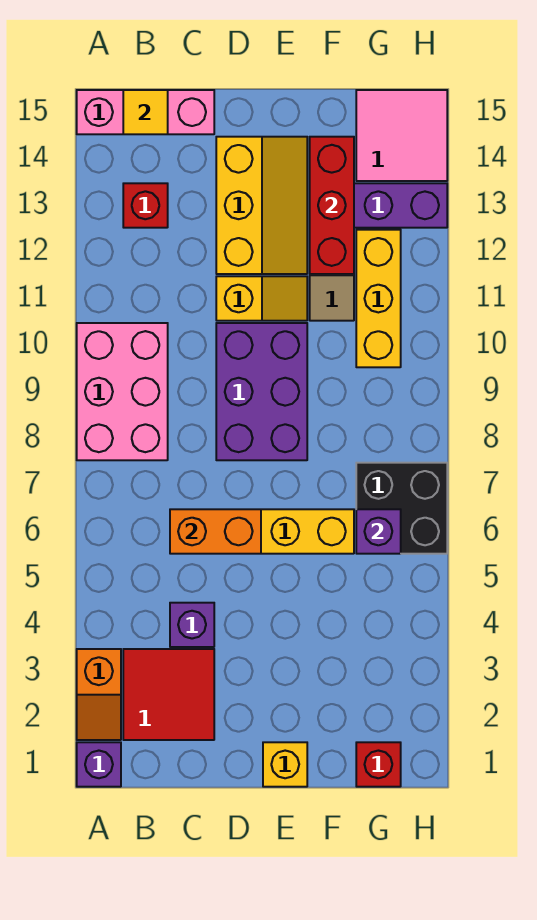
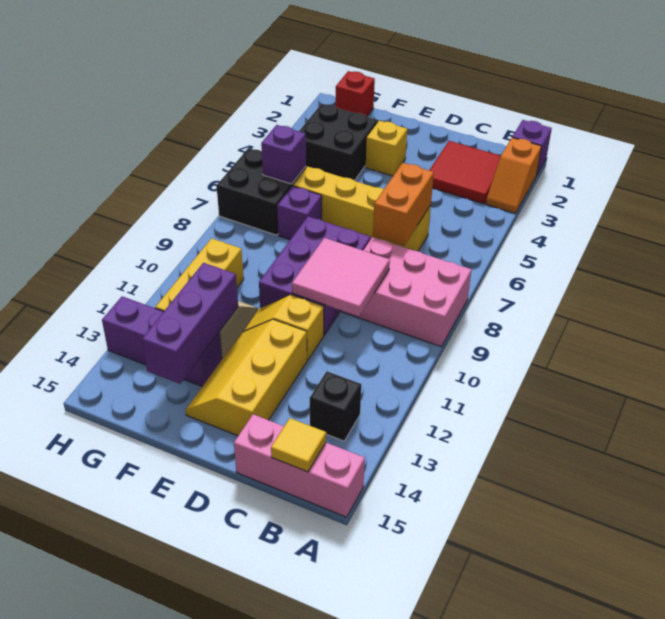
orange 1x2 slope [77,649,121,740] -> orange 1x2 slope turned to [486,138,541,213]
pink 2x3 brick [77,323,168,460] -> pink 2x3 brick turned to [342,237,471,347]
red 1x1 brick [123,183,168,228] -> black 1x1 brick [310,371,361,441]
purple 1x1 brick [170,603,214,647] -> purple 1x1 brick moved to [277,186,322,240]
orange 1x2 brick [170,509,261,554] -> orange 1x2 brick turned to [373,163,434,246]
yellow 1x1 brick [263,742,307,787] -> yellow 1x1 brick moved to [366,121,407,176]
none -> black 2x2 brick [299,104,378,181]
red 1x3 brick [310,137,354,274] -> purple 1x3 brick [142,263,238,384]
pink 2x2 tile [356,90,447,181] -> pink 2x2 tile moved to [292,238,390,316]

